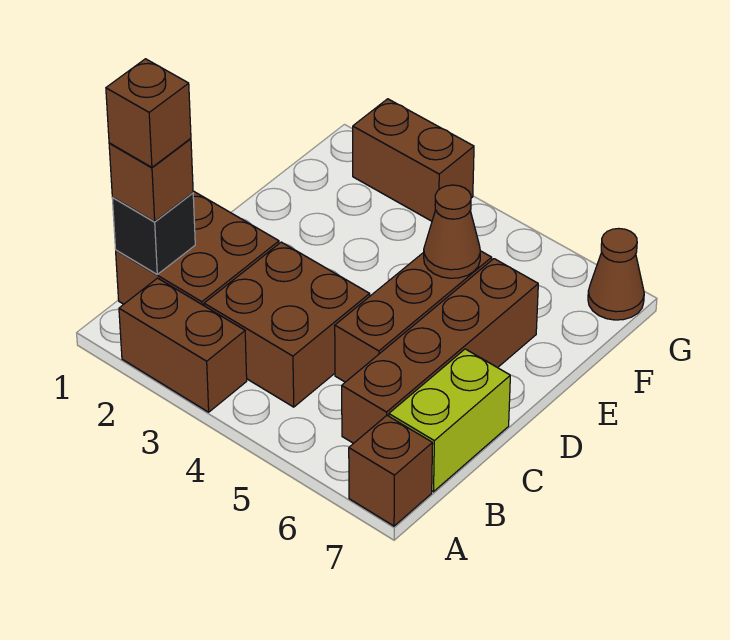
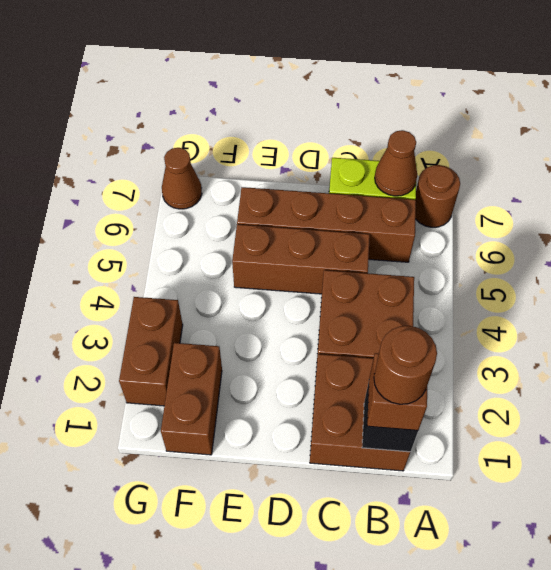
brown 1x2 brick [119,278,247,412] -> brown 1x2 brick moved to [161,343,222,455]
brown 1x1 brick [349,415,433,526] -> brown 1x1 round brick [415,165,460,227]
brown 1x1 brick [106,59,191,167] -> brown 1x1 round brick [374,326,437,404]
brown 1x1 cone [424,185,480,278] -> brown 1x1 cone moved to [375,130,417,196]

